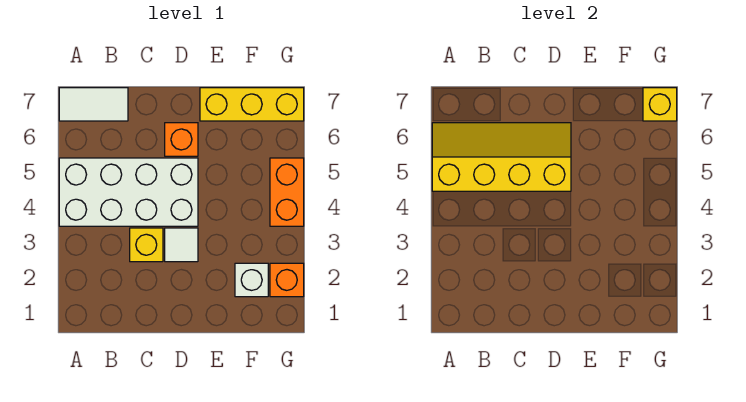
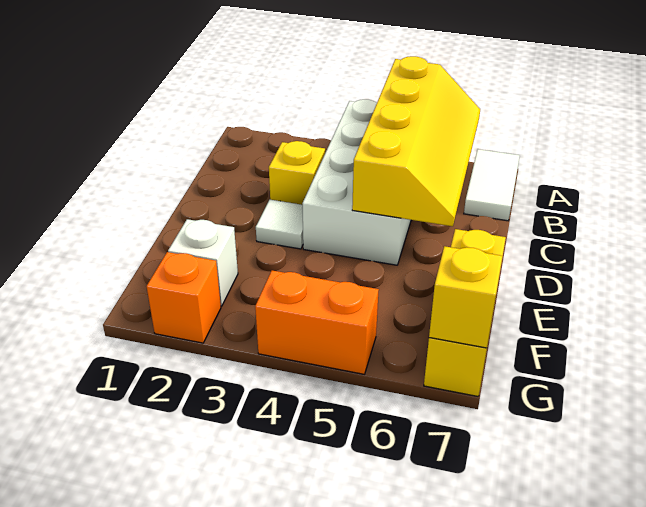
orange 1x1 brick [165,123,198,156] -> none

